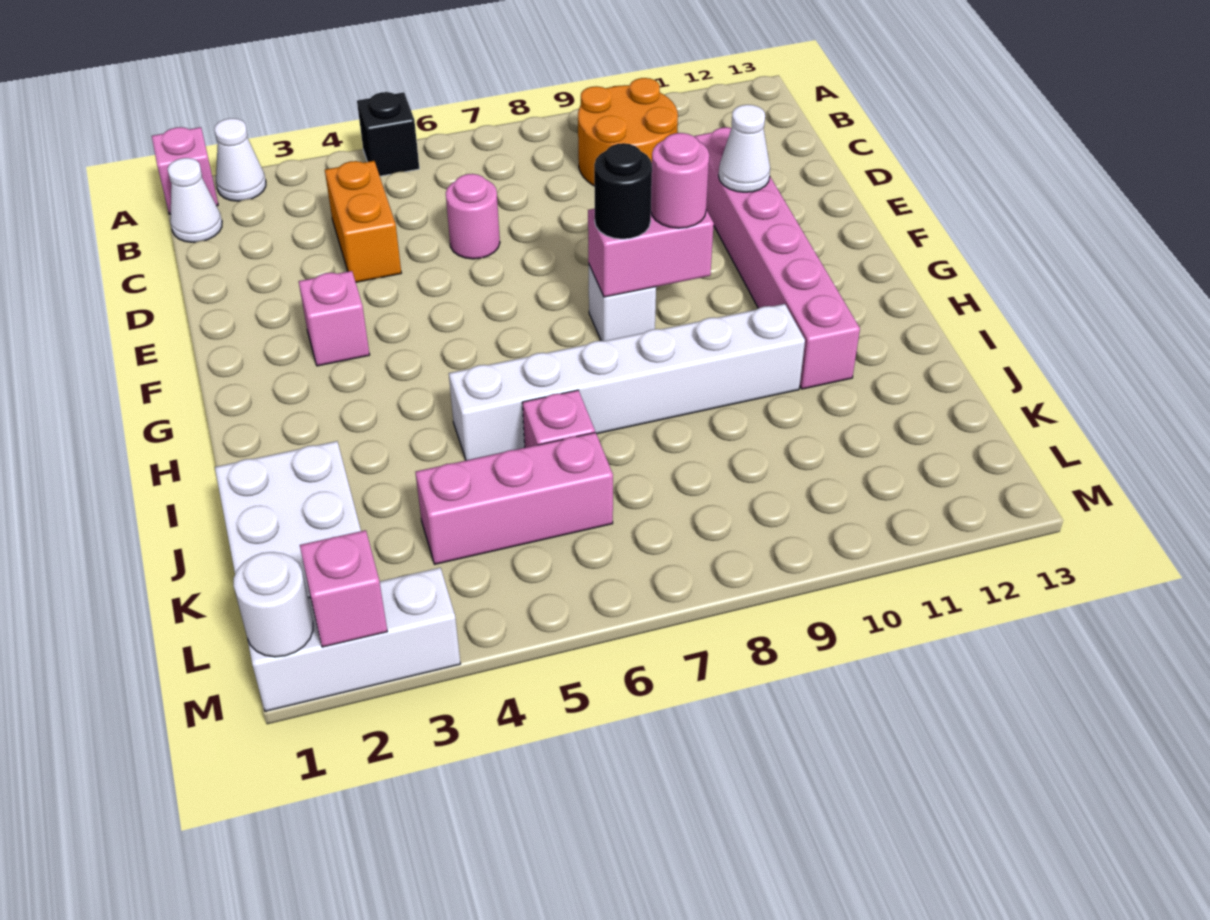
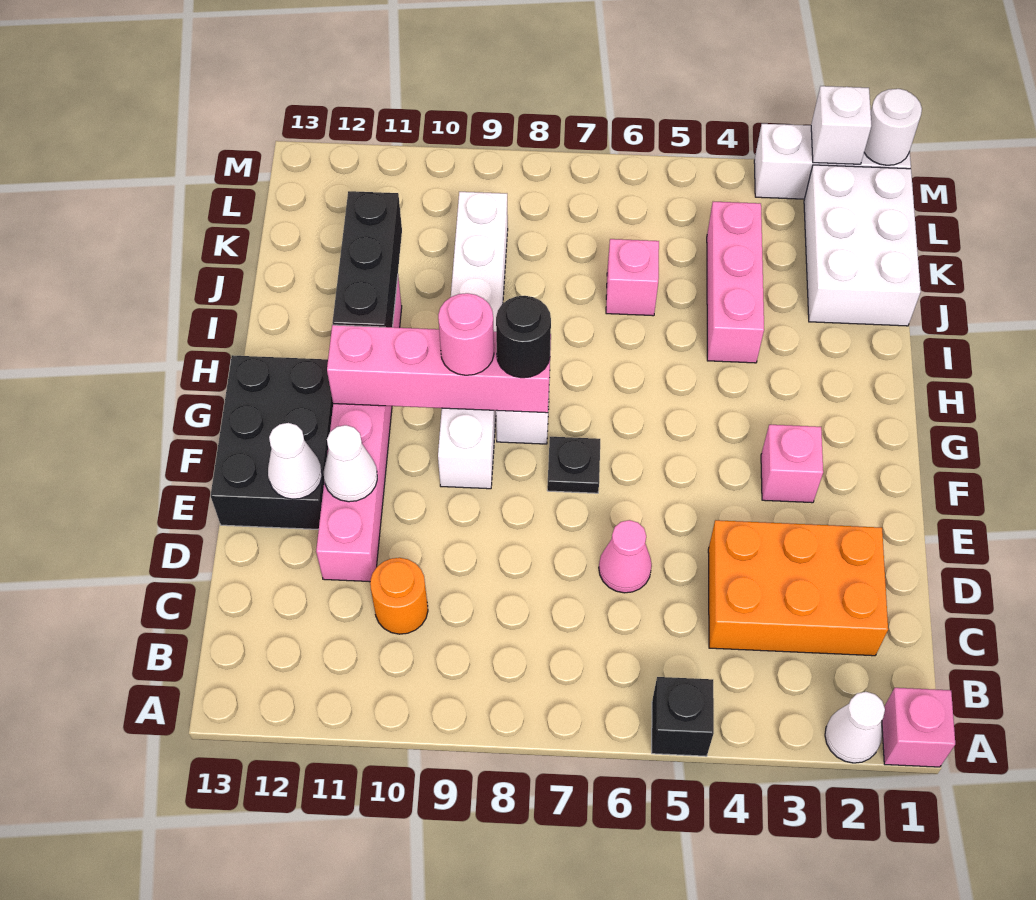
white 1x1 cone [168,158,222,242] -> white 1x1 cone moved to [268,423,322,499]
orange 2x2 round brick [578,78,678,186] -> orange 1x1 round brick [370,558,428,634]
orange 1x2 brick [325,161,401,282] -> orange 2x3 brick [708,520,888,656]
pink 1x1 round brick [446,174,500,259] -> pink 1x1 cone [599,520,652,593]
none -> black 2x3 brick [211,355,333,530]
none -> black 1x1 plate [547,437,600,493]
pink 1x2 brick [588,209,714,297] -> pink 1x4 brick [327,325,551,413]
none -> black 1x3 brick [333,191,402,327]
white 1x6 brick [449,304,805,460] -> white 1x6 brick turned to [438,192,508,489]
pink 1x3 brick [415,432,613,564] -> pink 1x3 brick turned to [707,202,764,363]
pink 1x1 brick [300,530,387,647] -> white 1x1 brick [811,86,871,164]

